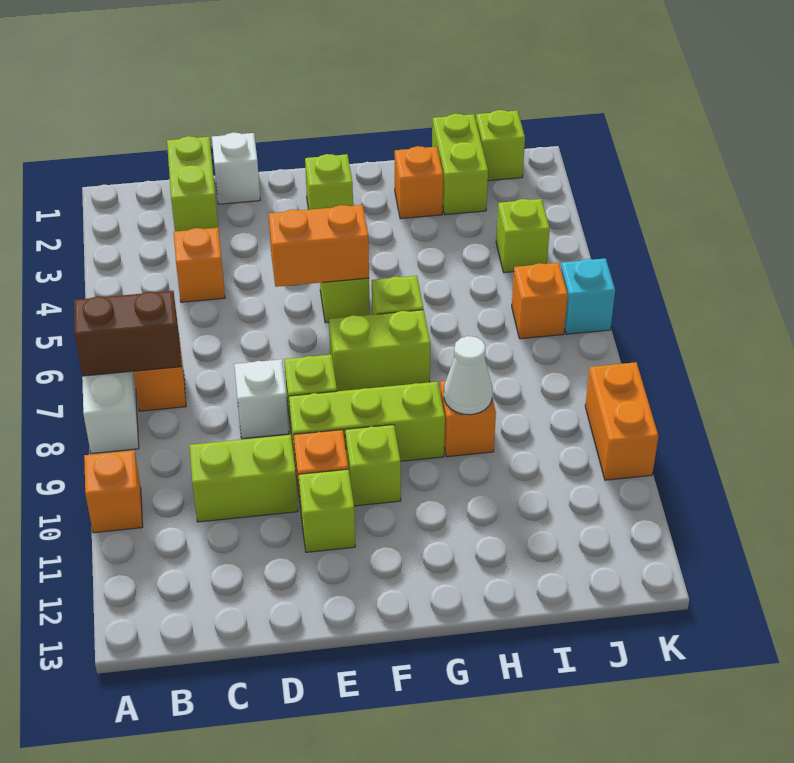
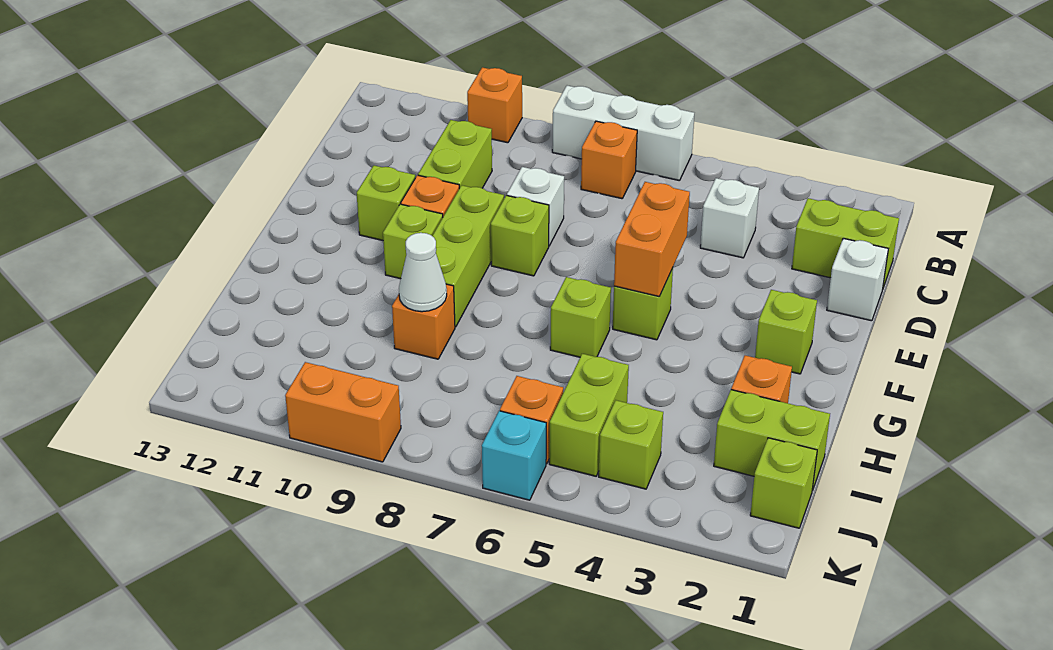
brown 1x2 brick [74,291,181,376] -> none
orange 1x1 brick [174,228,225,302] -> white 1x1 brick [700,178,759,258]
lime 1x2 brick [329,310,430,391] -> lime 1x2 brick moved to [549,354,629,476]

